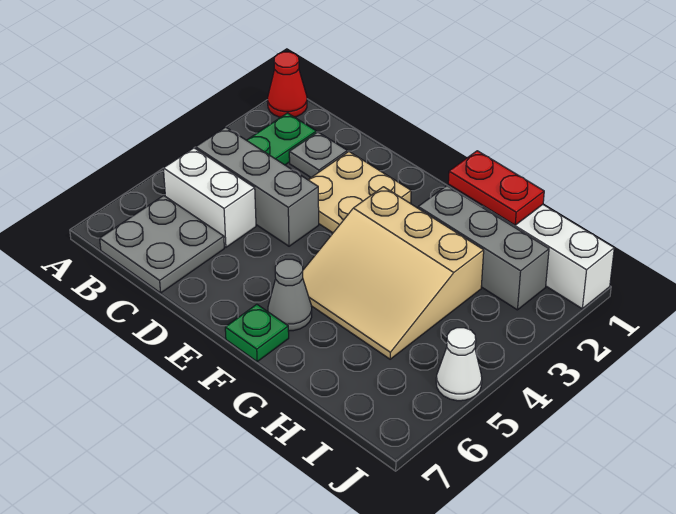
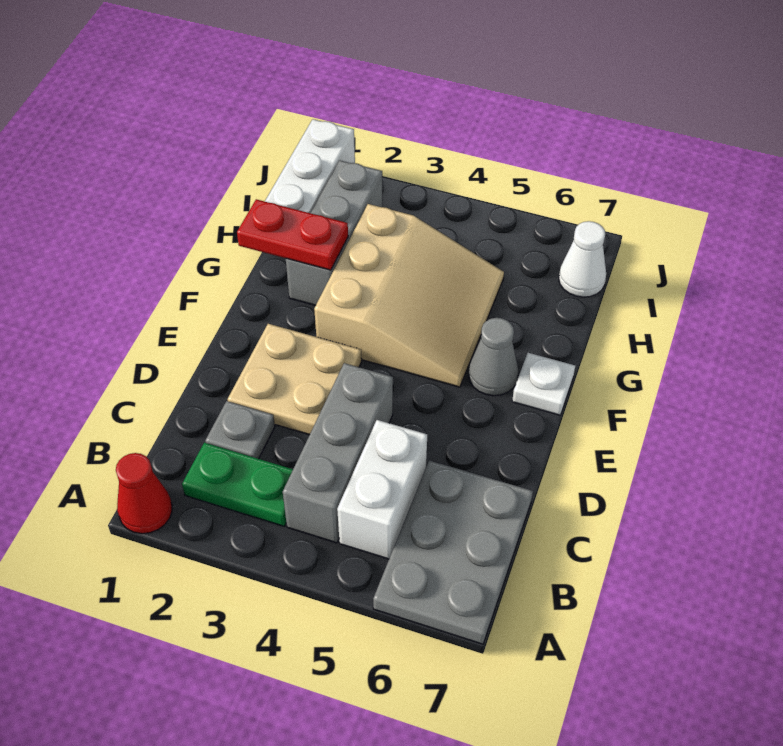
grey 2x2 plate [100,196,224,293] -> grey 2x3 plate [373,460,533,644]
green 1x1 plate [225,304,289,362] -> white 1x1 plate [512,353,575,415]
red 1x2 plate [448,151,544,225] -> red 1x2 plate turned to [237,199,348,270]
white 1x1 cone [436,328,482,401] -> white 1x1 cone moved to [559,221,606,297]

